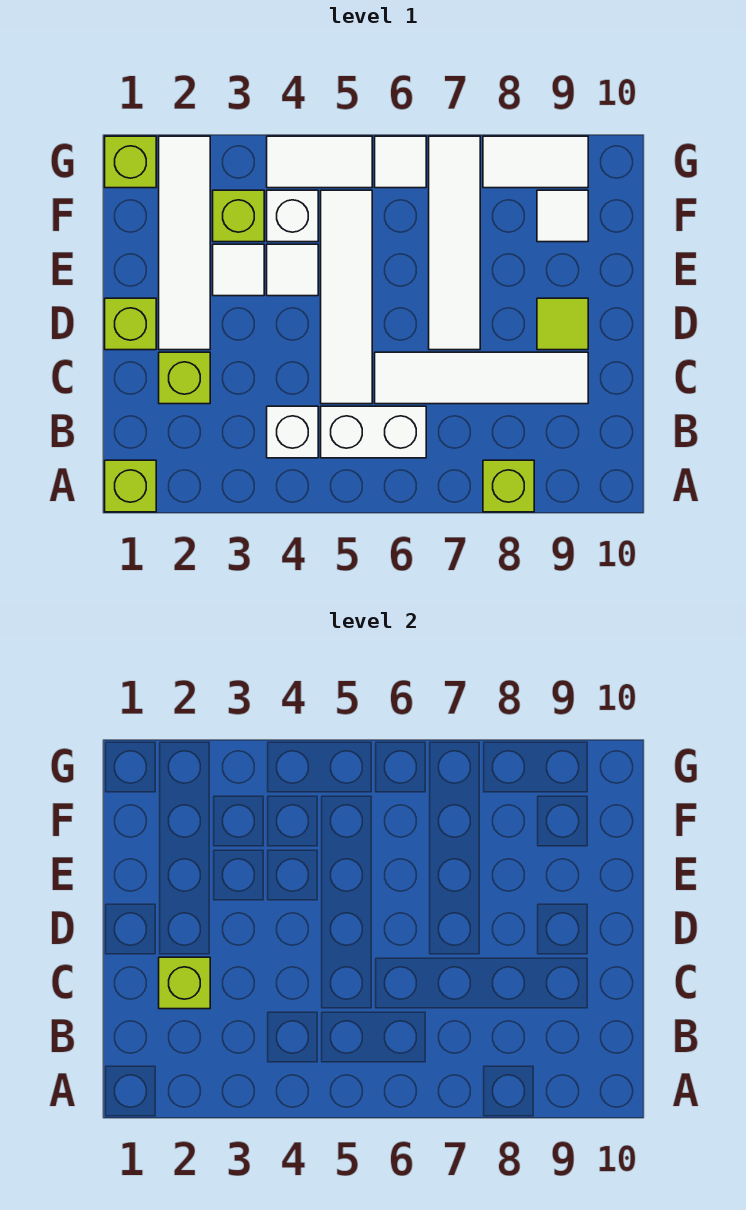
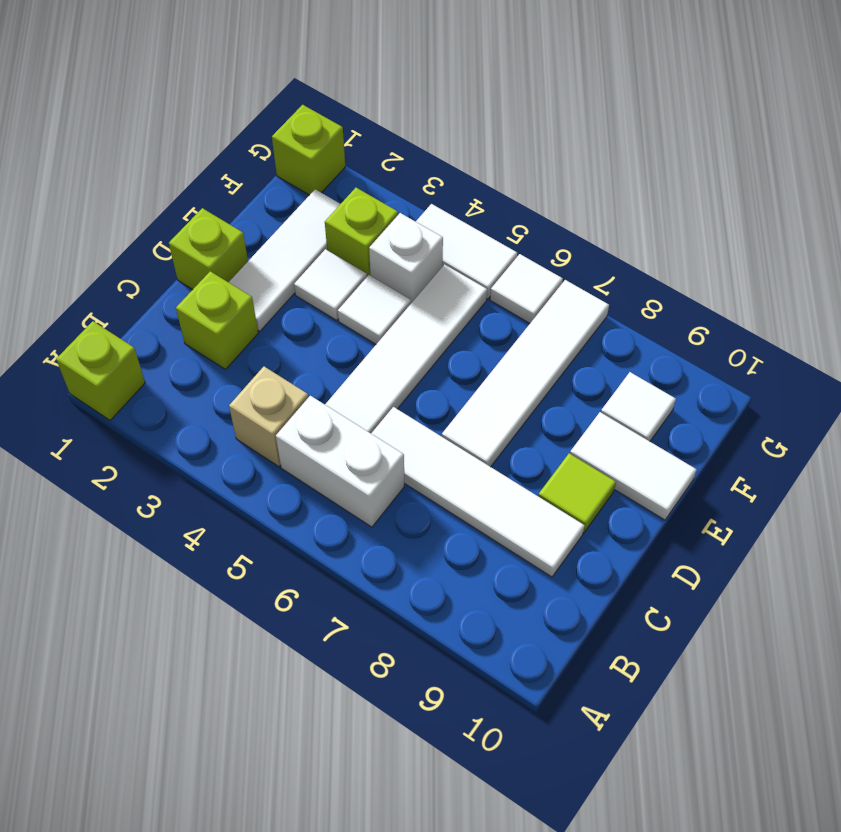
lime 1x1 brick [483,460,534,512] -> none
white 1x1 brick [267,406,318,458] -> tan 1x1 brick [229,367,308,467]
lime 1x1 brick [159,957,210,1009] -> none
white 1x4 tile [159,136,210,350] -> white 1x3 tile [229,189,340,331]
white 1x2 tile [483,136,588,188] -> white 1x2 tile moved to [570,412,697,520]

